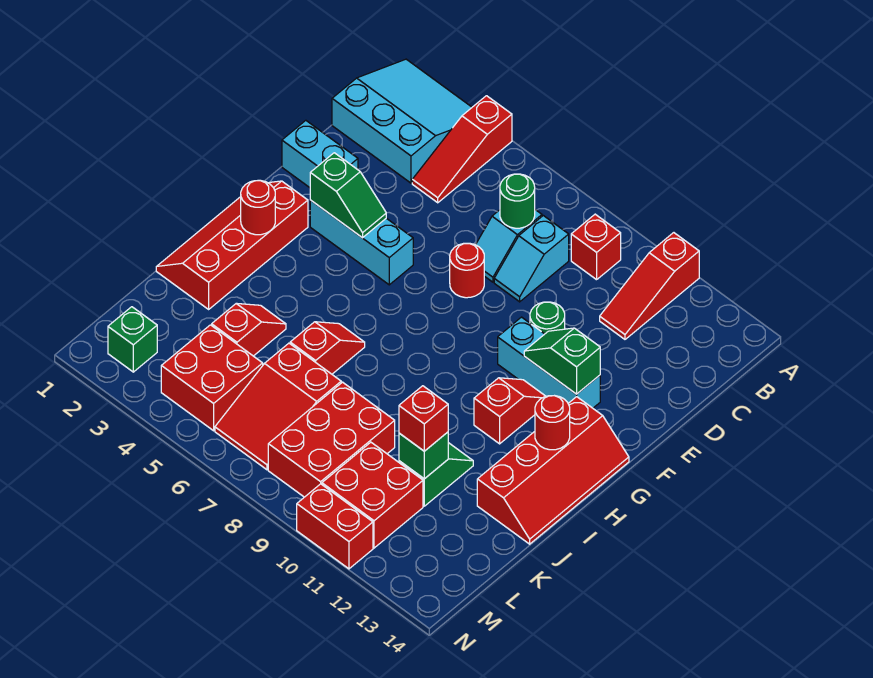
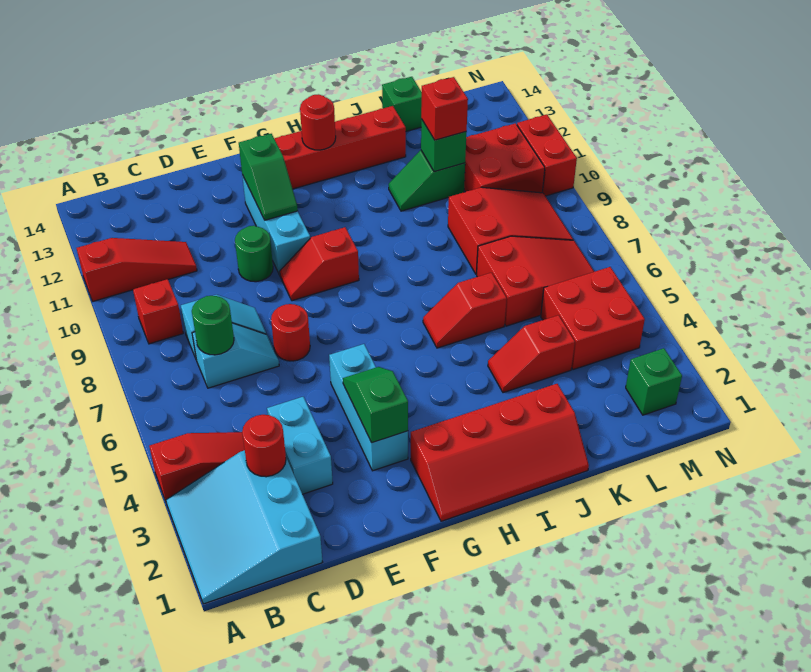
cyan 1x2 brick [282,120,358,188] -> cyan 1x2 brick moved to [267,397,333,494]
red 1x2 slope [474,378,546,444] -> red 1x2 slope moved to [280,227,359,301]
red 1x1 round brick [241,180,275,235] -> red 1x1 round brick moved to [242,415,286,477]
red 2x3 brick [268,382,395,497] -> red 2x3 slope [448,187,573,274]
none -> green 1x1 brick [382,77,422,131]

